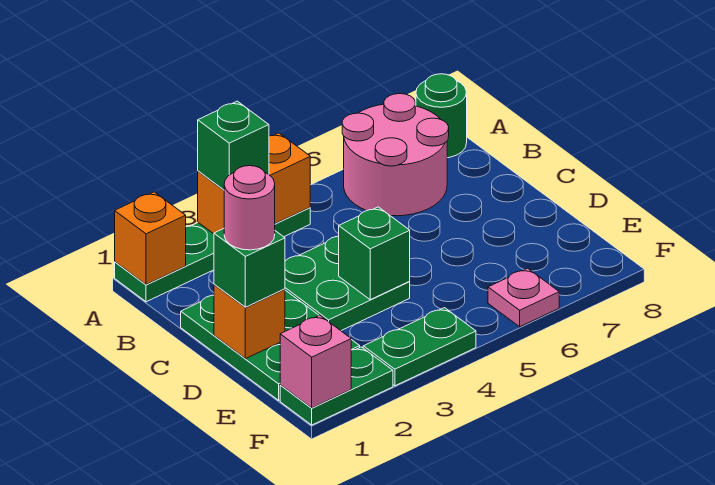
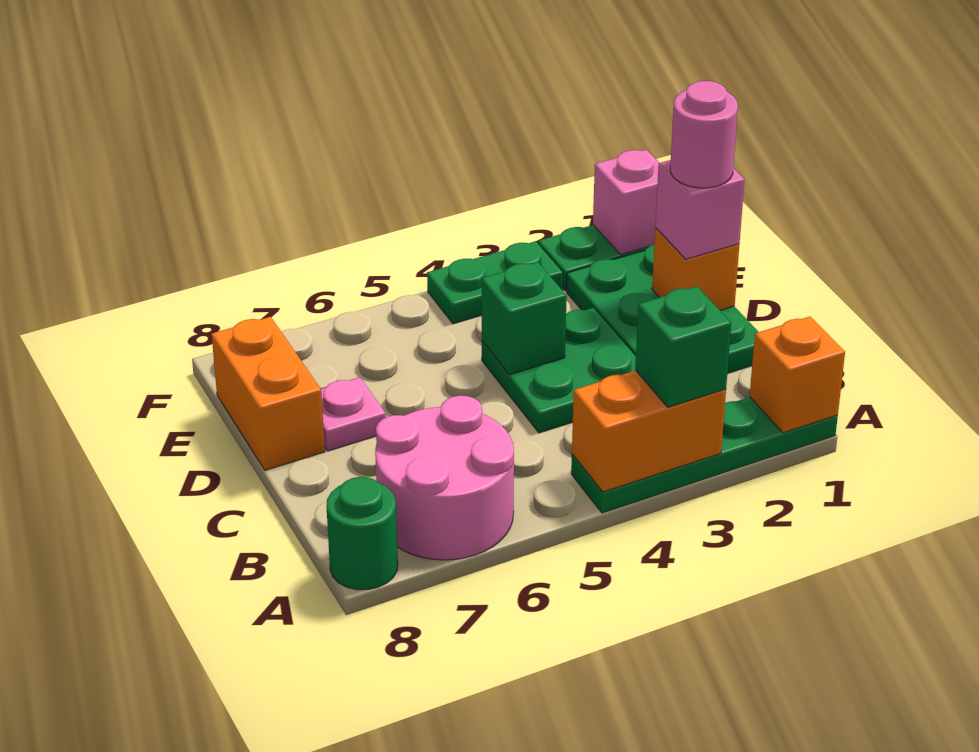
green 1x1 brick [214,229,285,307] -> pink 1x1 brick [655,160,745,259]
none -> orange 1x2 brick [212,317,325,470]
pink 1x1 plate [488,268,559,327] -> pink 1x1 plate moved to [321,377,386,451]

